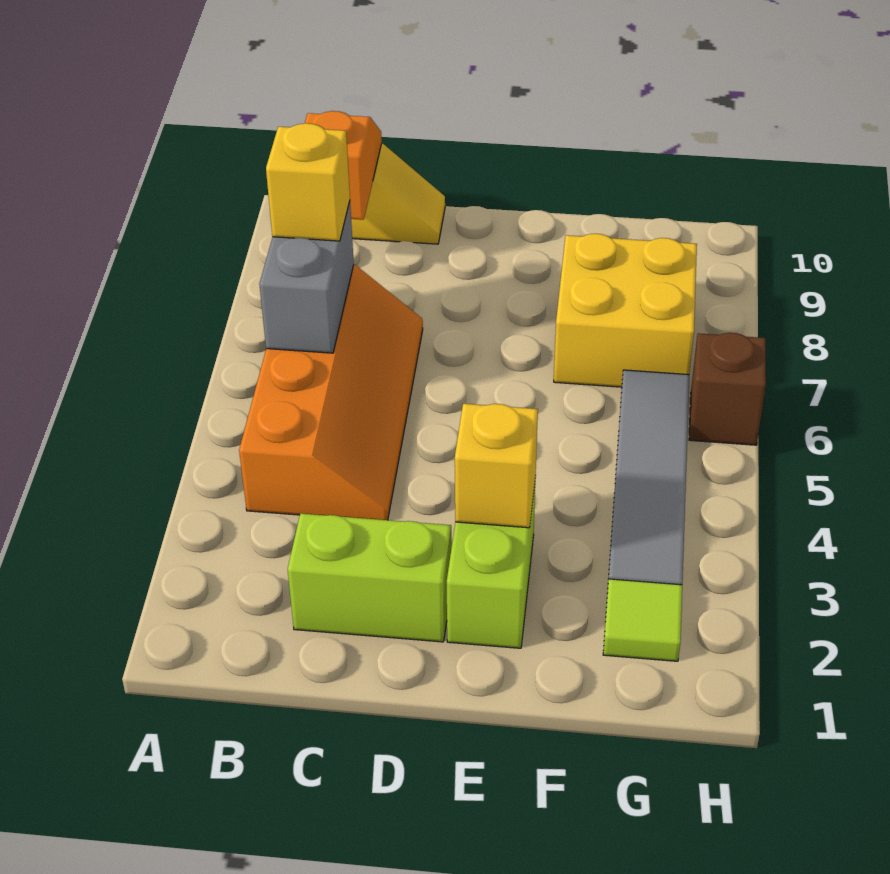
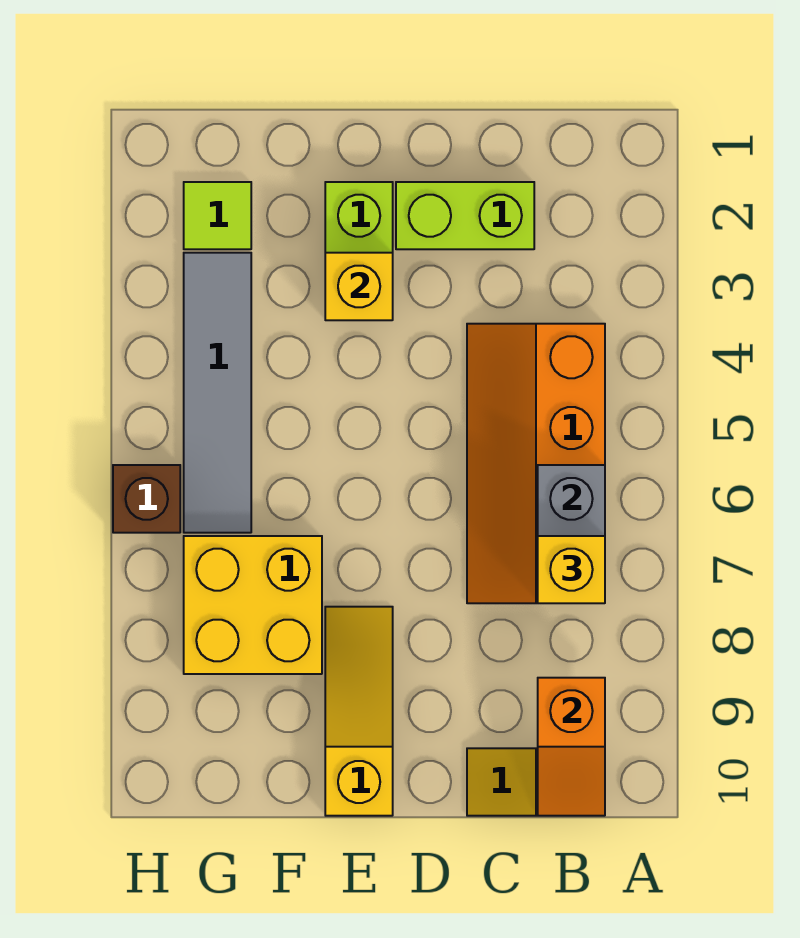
none -> yellow 1x3 slope [325,607,393,816]

